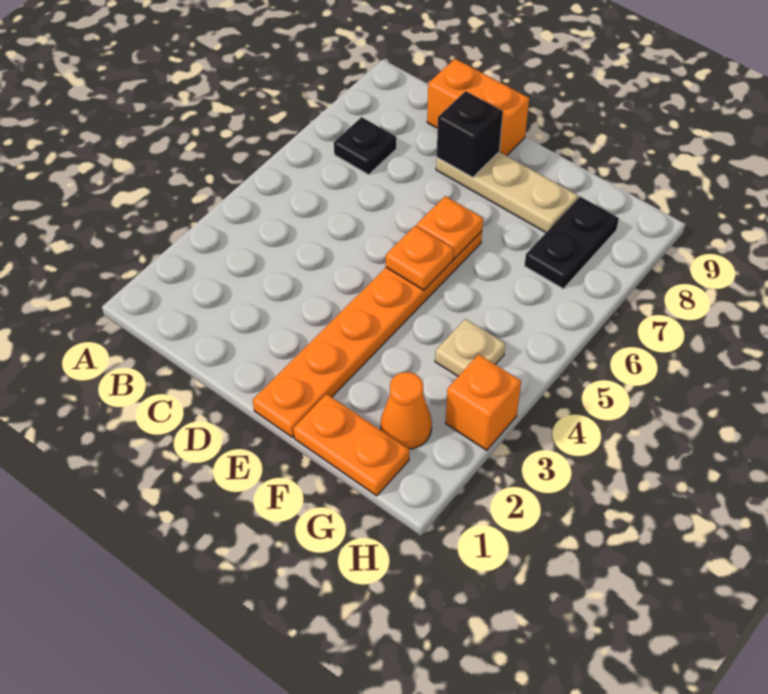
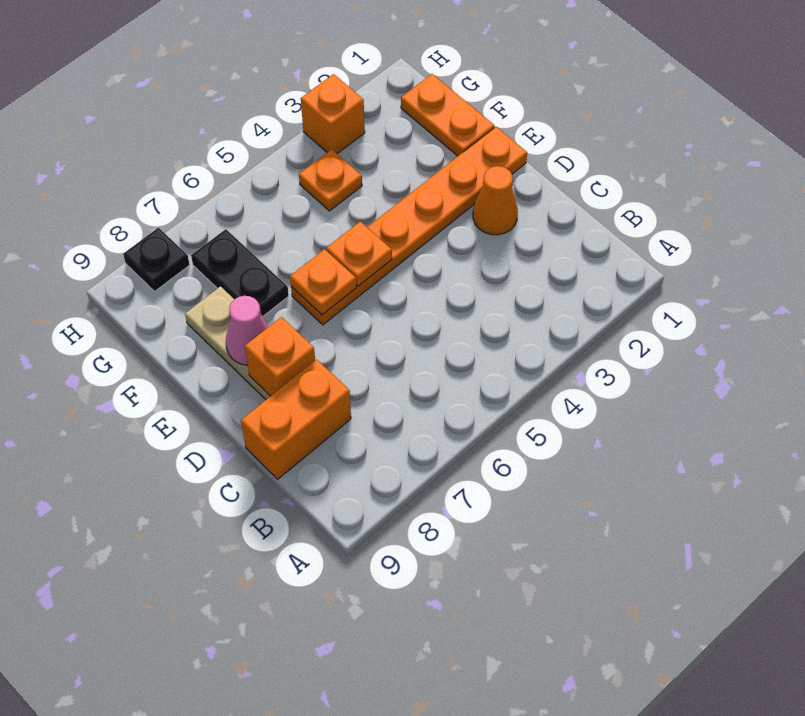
black 1x1 plate [334,117,396,175] -> black 1x1 plate moved to [123,228,190,292]
orange 1x2 brick [427,59,529,156] -> orange 1x2 brick turned to [241,359,351,479]
black 1x1 brick [437,91,503,178] -> orange 1x1 brick [245,317,315,396]
none -> pink 1x1 cone [226,296,268,365]
orange 1x1 cone [381,372,432,449] -> orange 1x1 cone moved to [473,166,518,235]
tan 1x1 plate [435,319,505,376] -> orange 1x1 plate [299,149,362,211]
black 1x2 plate [524,197,619,289] -> black 1x2 plate turned to [191,229,289,317]

